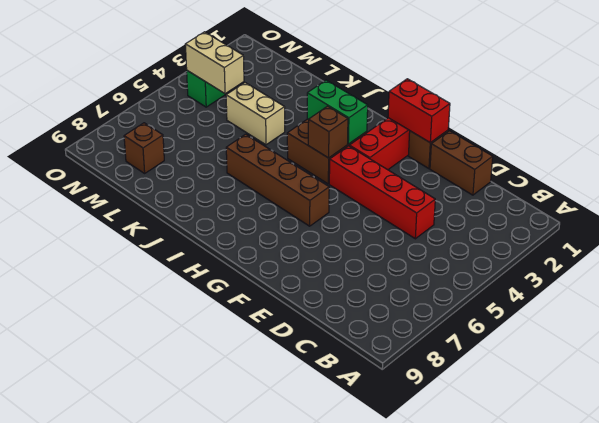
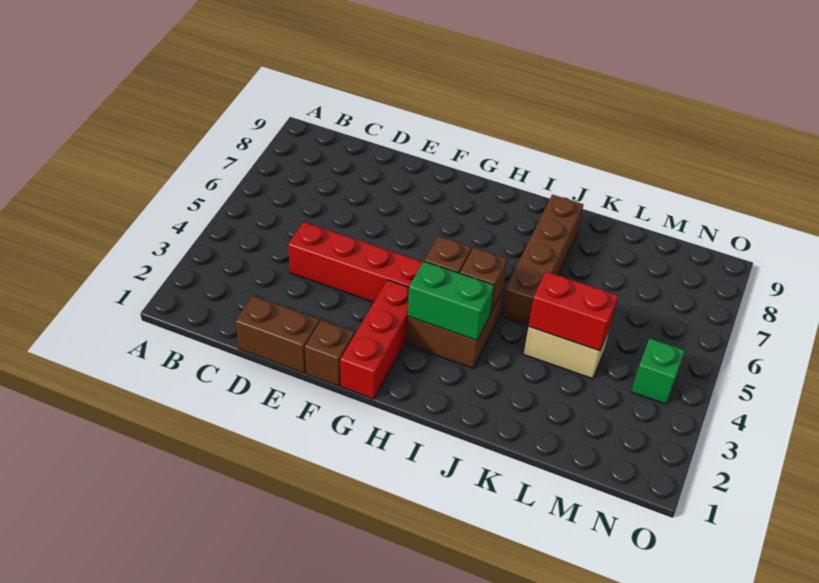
red 1x2 brick [388,79,450,143] -> red 1x2 brick moved to [529,272,618,351]
brown 1x4 brick [226,134,329,226] -> brown 1x4 brick turned to [501,195,583,326]
tan 1x2 brick [185,32,244,94] -> none
brown 1x1 brick [124,123,164,173] -> brown 1x1 brick moved to [460,248,507,312]

